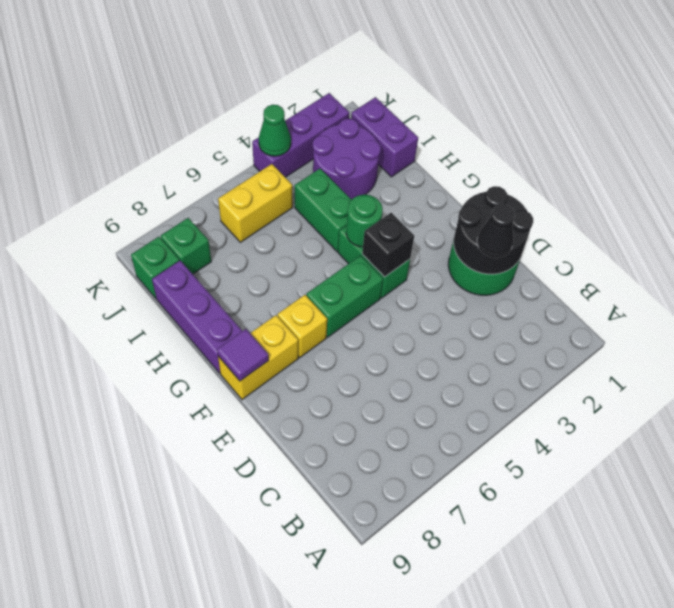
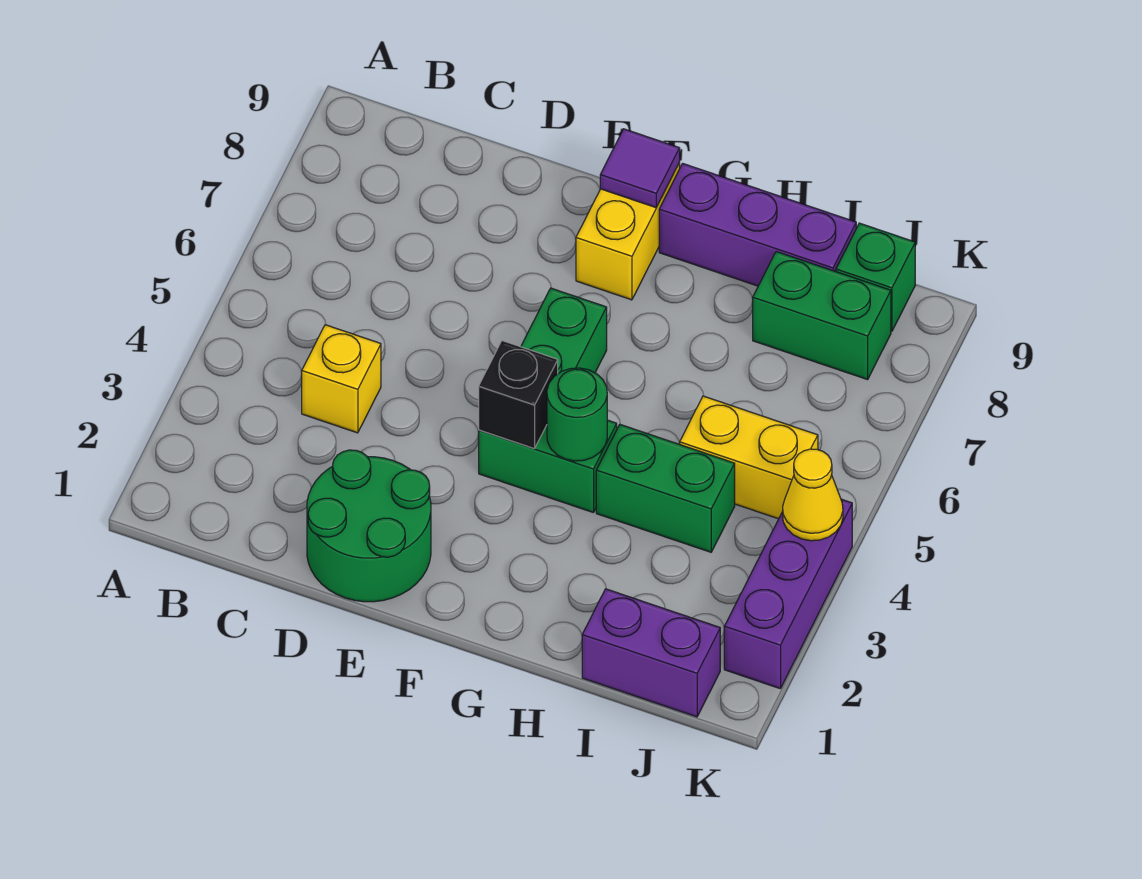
black 2x2 round brick [454,186,533,274] -> none
black 1x1 cone [477,204,515,258] -> none
yellow 1x1 brick [278,295,327,357] -> yellow 1x1 brick moved to [302,325,381,433]
purple 2x2 round brick [313,119,381,200] -> none
yellow 1x2 brick [218,164,293,242] -> yellow 1x2 brick turned to [680,396,818,519]
green 1x1 brick [161,218,211,274] -> green 1x2 brick [753,252,891,380]
green 1x1 cone [259,105,291,156] -> yellow 1x1 cone [783,449,843,541]

